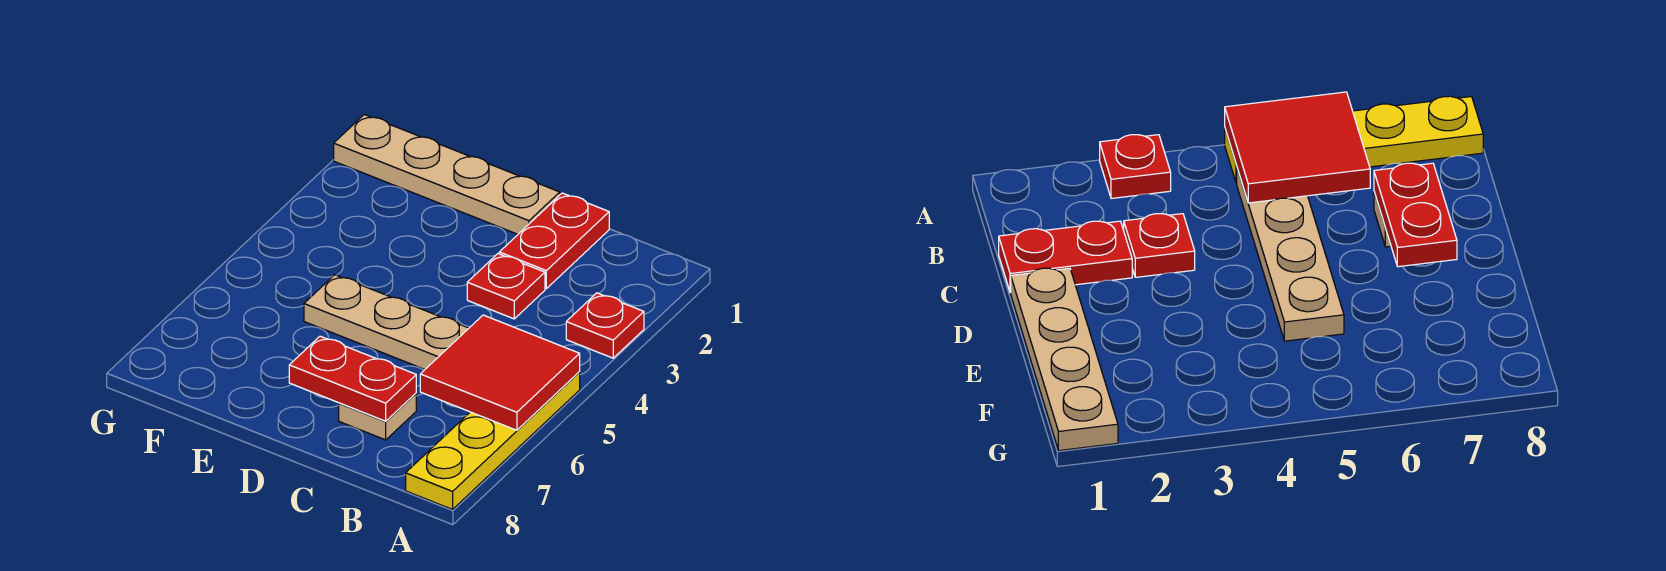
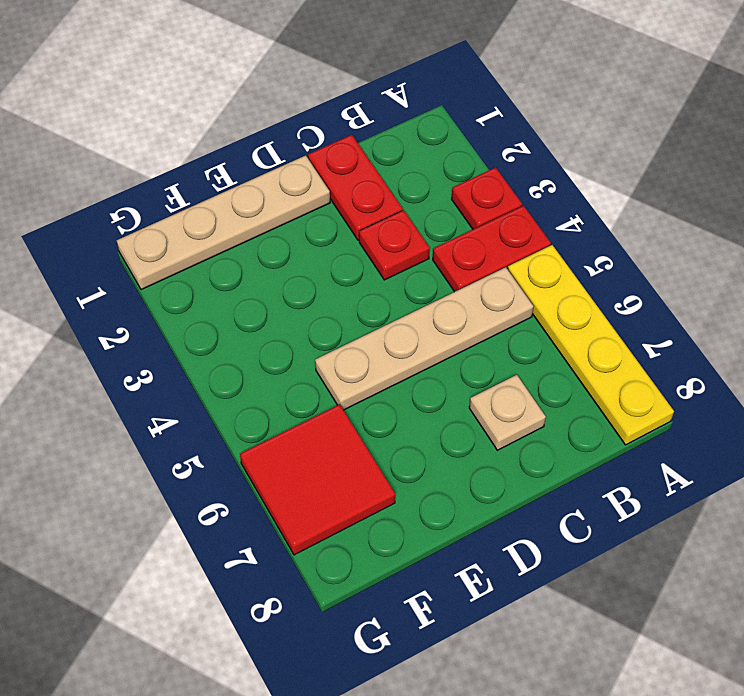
red 2x2 tile [420,315,580,430] -> red 2x2 tile moved to [240,404,395,555]
red 1x2 plate [289,336,416,421] -> red 1x2 plate moved to [433,206,551,292]

